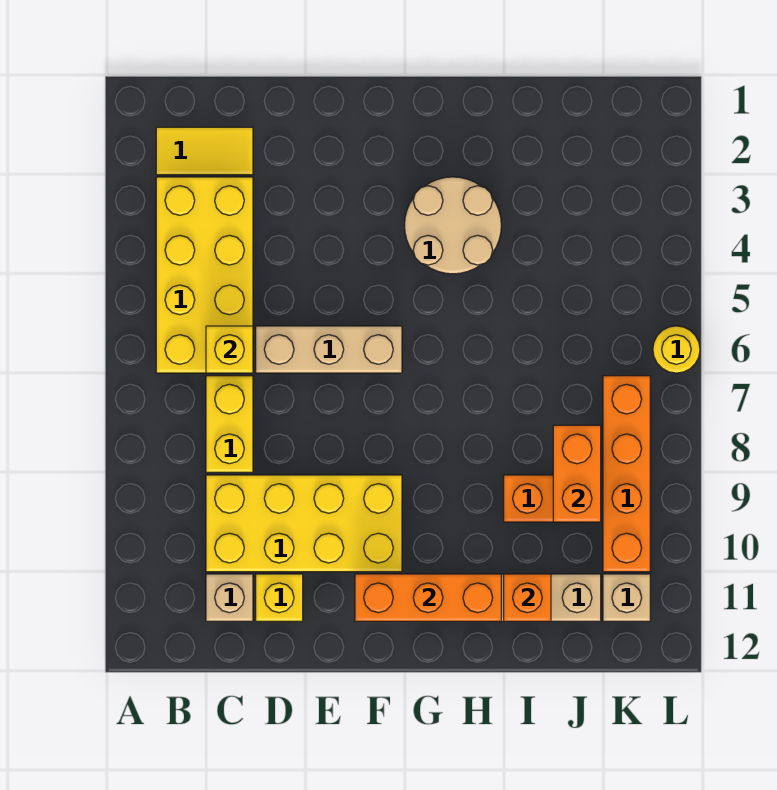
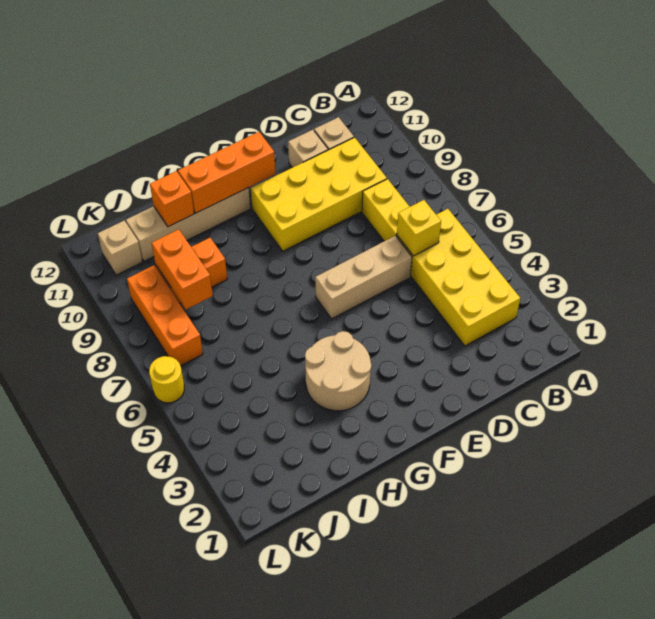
yellow 1x2 tile [156,127,253,175] -> none
yellow 1x1 brick [256,574,303,621] -> tan 1x1 brick [288,130,328,168]
orange 1x4 brick [603,376,650,572] -> orange 1x3 brick [127,265,203,366]

